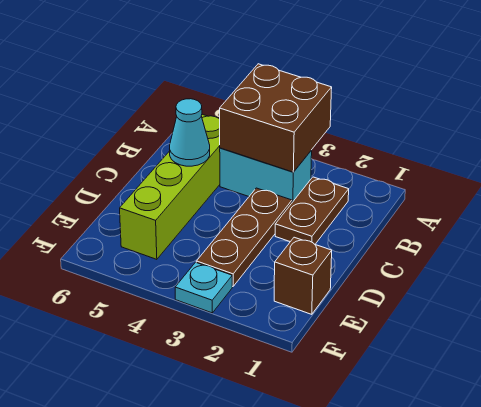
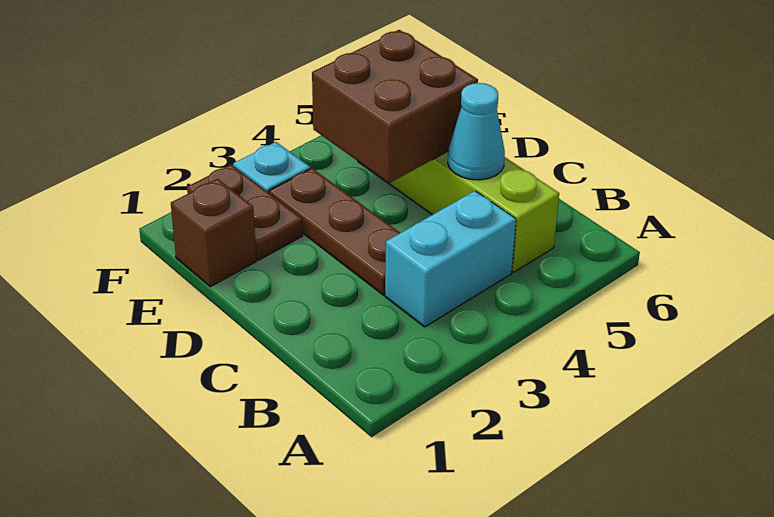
brown 2x2 brick [220,64,332,172] -> brown 2x2 brick moved to [312,30,478,183]
brown 1x2 plate [275,177,349,244] -> brown 1x2 plate moved to [187,165,303,260]

